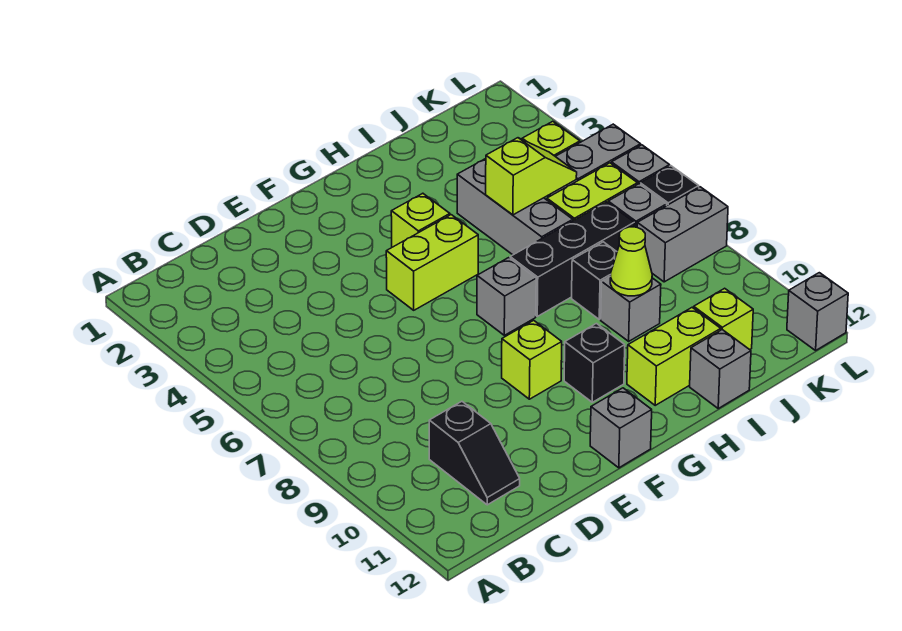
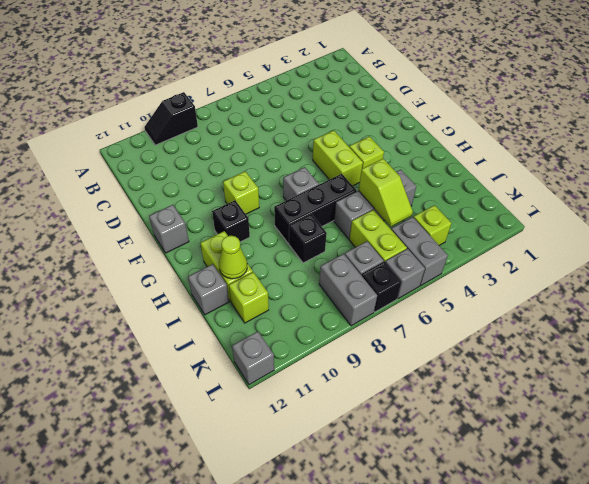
black 1x2 slope [429,401,520,505] -> black 1x2 slope moved to [145,92,198,145]
black 1x3 brick [510,202,634,316] -> black 1x3 brick turned to [274,174,357,244]
grey 1x1 brick [601,277,661,341] -> none
lime 1x1 cone [610,227,652,296] -> lime 1x1 cone moved to [219,236,247,279]

